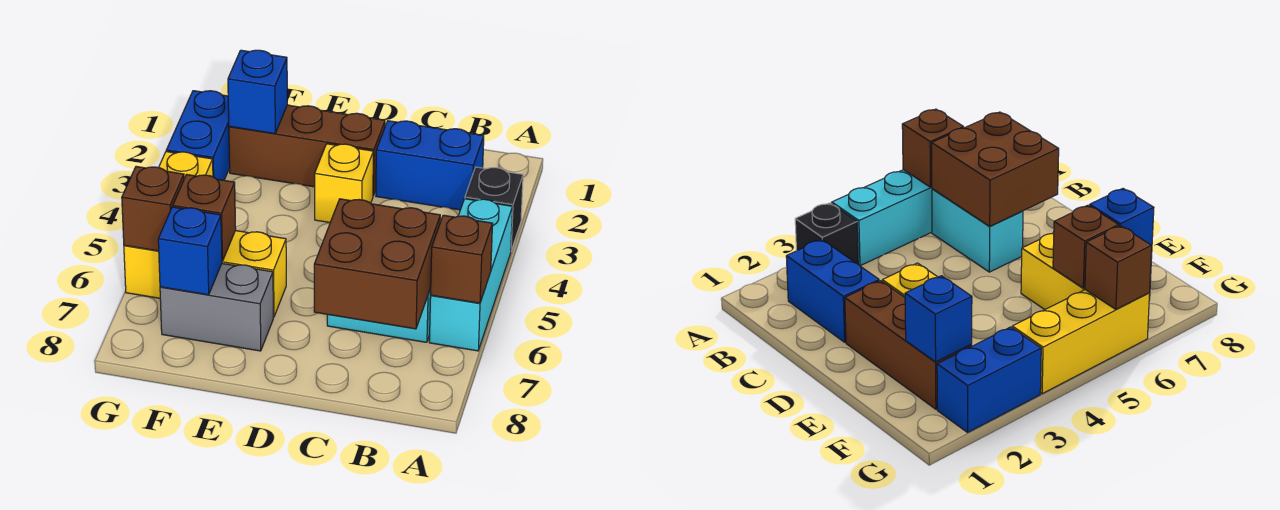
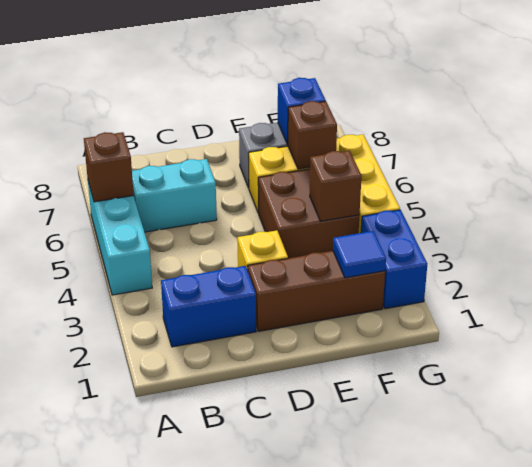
black 1x1 brick [465,167,523,250] -> none
brown 2x2 brick [314,199,440,329] -> brown 2x2 brick moved to [258,169,359,258]
blue 1x1 brick [228,50,287,134] -> blue 1x1 tile [333,231,386,278]
brown 1x1 brick [122,166,184,251] -> brown 1x1 brick moved to [310,151,361,221]

